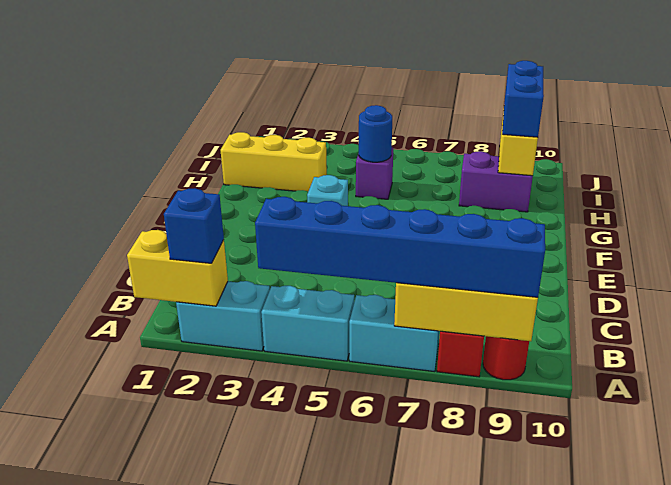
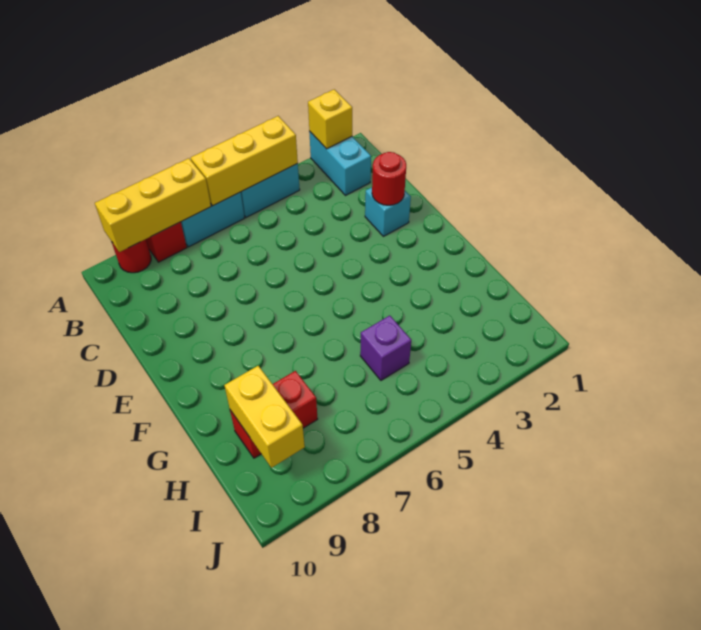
yellow 1x2 brick [127,230,228,306] -> yellow 1x1 brick [308,89,352,149]
cyan 1x2 brick [176,281,270,351] -> cyan 1x2 brick turned to [309,131,371,196]
blue 1x1 brick [164,188,224,263] -> none
blue 1x6 brick [255,197,545,297] -> none
none -> red 1x1 round brick [372,152,406,205]
cyan 1x1 brick [307,175,348,206] -> cyan 1x1 brick moved to [365,187,411,236]
yellow 1x3 brick [221,132,327,191] -> yellow 1x3 brick moved to [191,116,298,206]
blue 1x1 round brick [359,105,392,162] -> none
purple 1x2 brick [459,151,533,212] -> red 1x2 brick [230,371,318,458]
blue 1x2 brick [502,61,544,137] -> none

